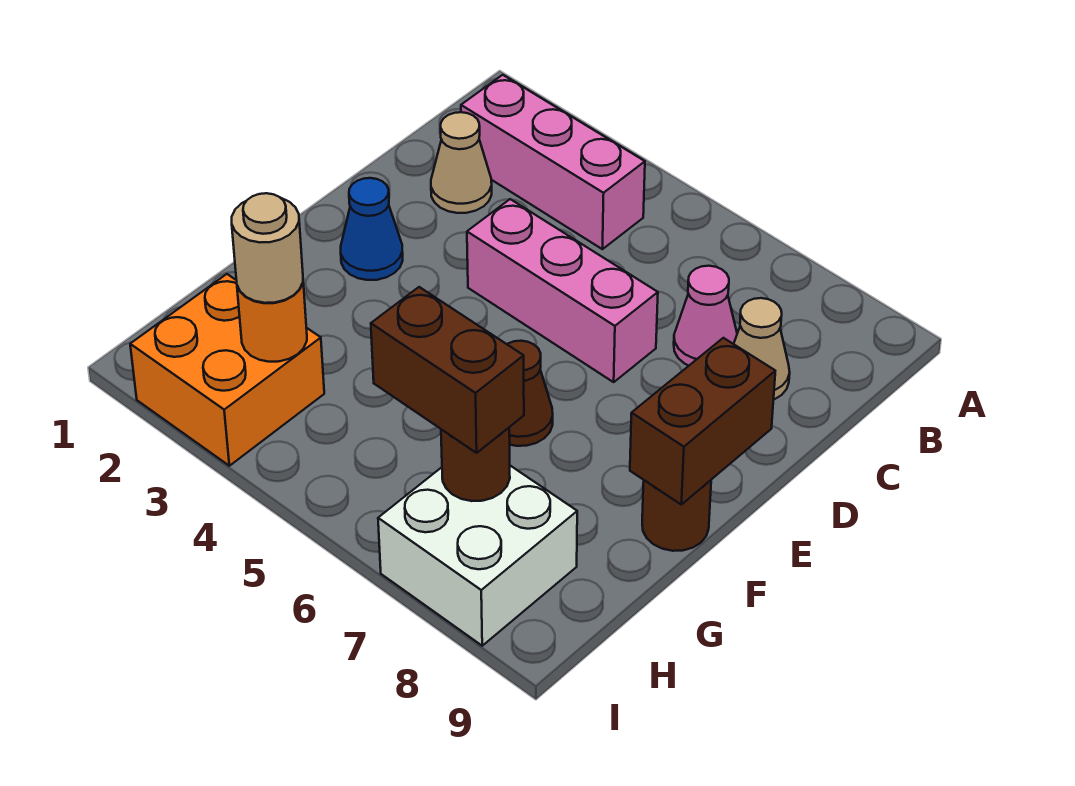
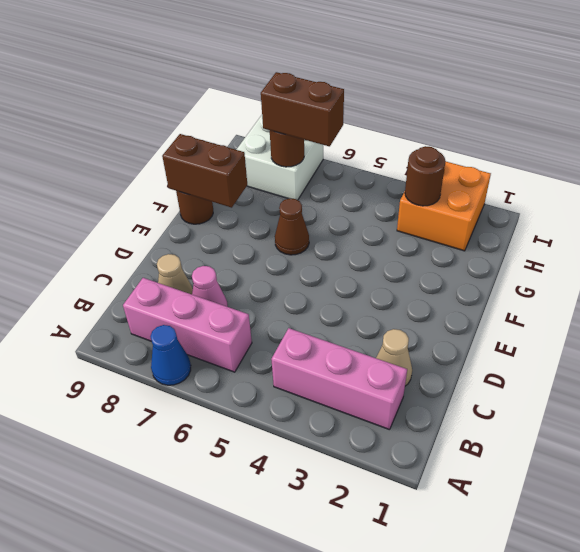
pink 1x3 brick [467,199,658,382] -> pink 1x3 brick moved to [123,278,252,372]
blue 1x1 cone [341,178,403,280] -> blue 1x1 cone moved to [150,325,191,385]
brown 1x2 brick [630,338,775,505] -> brown 1x2 brick turned to [162,134,247,208]
orange 1x1 round brick [237,283,307,362] -> brown 1x1 round brick [405,146,446,206]
tan 1x1 round brick [232,193,303,303] -> none

